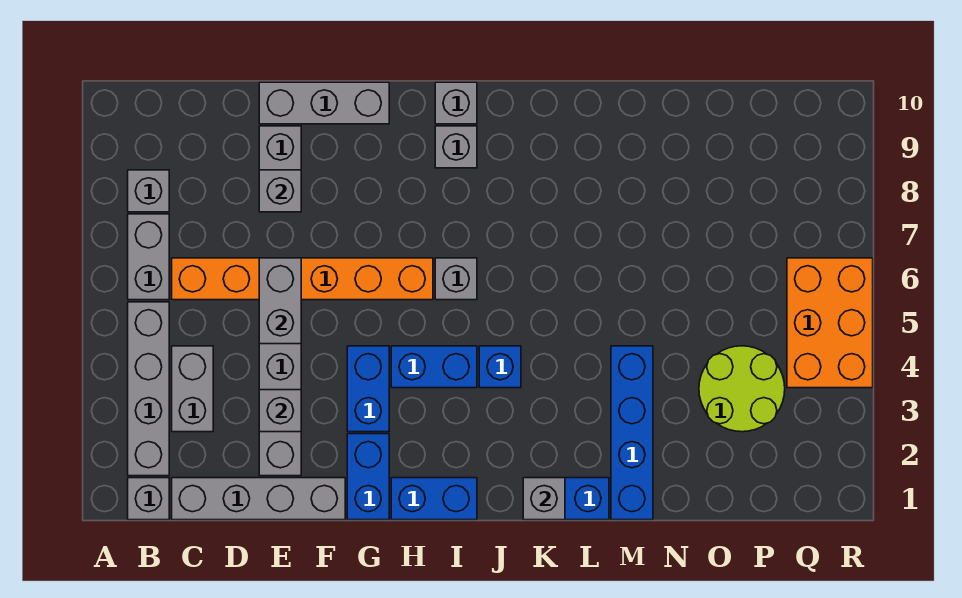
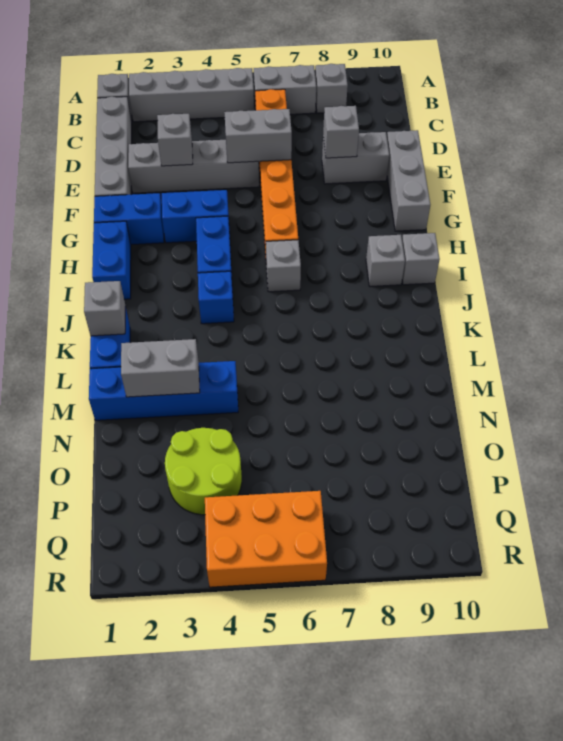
grey 1x2 brick [172,346,213,432] -> grey 1x2 brick moved to [121,339,200,397]

